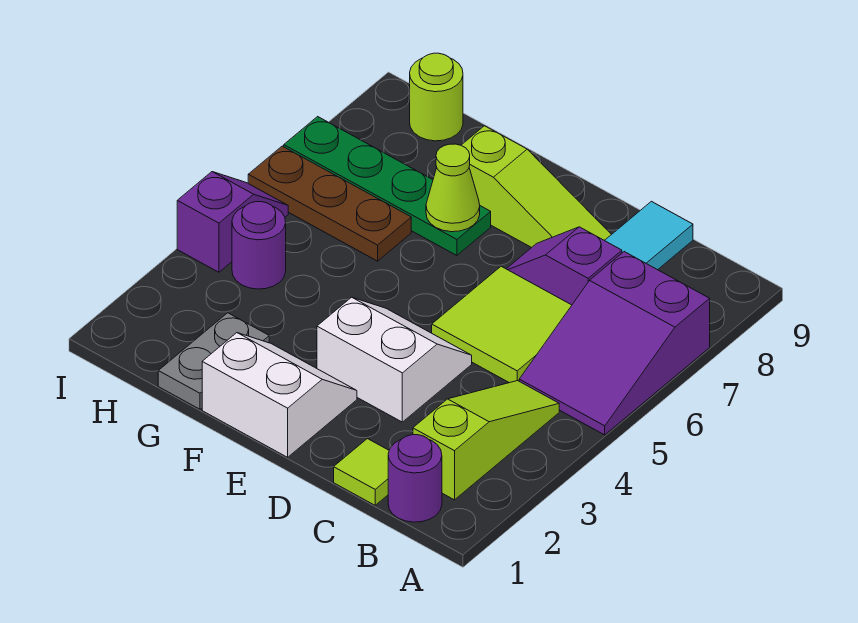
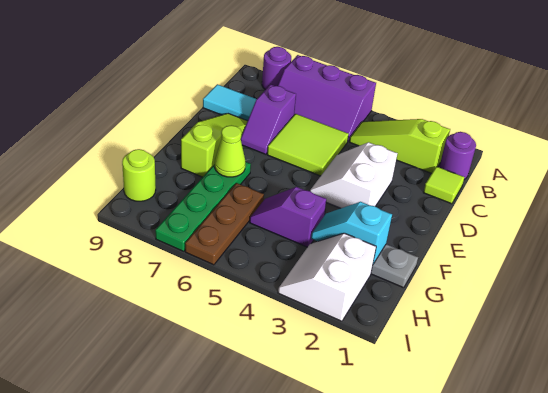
purple 2x3 slope [519,252,710,435] -> purple 2x3 slope turned to [278,55,376,141]
white 2x2 slope [202,333,357,457] -> white 2x2 slope moved to [278,233,376,321]
none -> cyan 1x2 slope [311,202,392,264]
purple 1x1 round brick [232,202,286,289] -> purple 1x1 round brick moved to [262,47,291,90]
purple 1x2 slope [177,172,288,272] -> purple 1x2 slope moved to [250,187,326,247]

